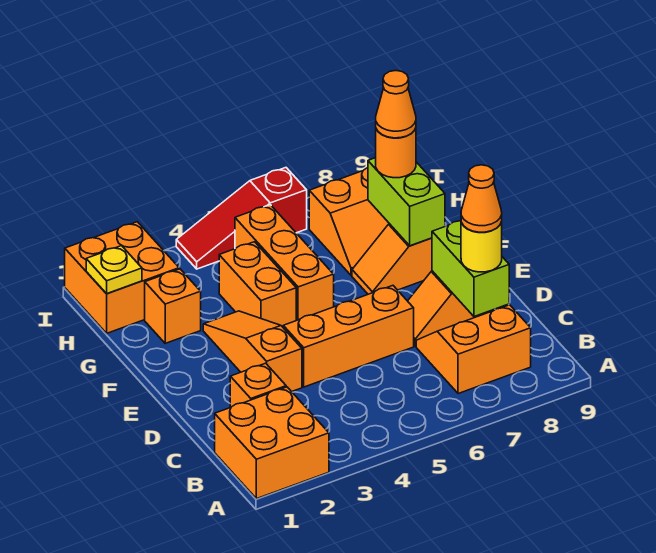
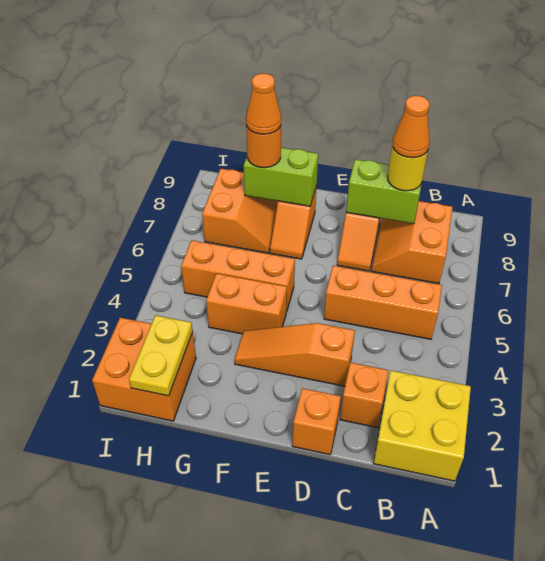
orange 2x2 brick [215,387,329,499] -> yellow 2x2 brick [374,371,471,481]
orange 1x3 brick [283,286,414,387] -> orange 1x3 brick turned to [324,266,442,339]
orange 1x1 brick [145,269,201,343] -> orange 1x1 brick moved to [292,388,341,454]
yellow 1x1 plate [86,246,142,294] -> yellow 1x2 plate [129,315,193,396]
red 1x3 slope [176,168,307,269] -> none

